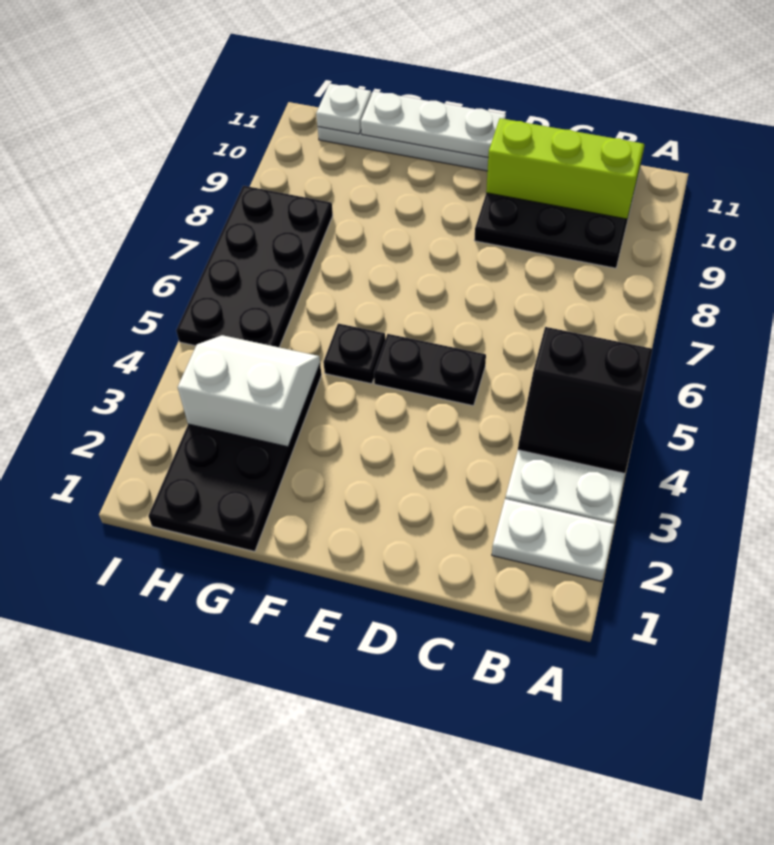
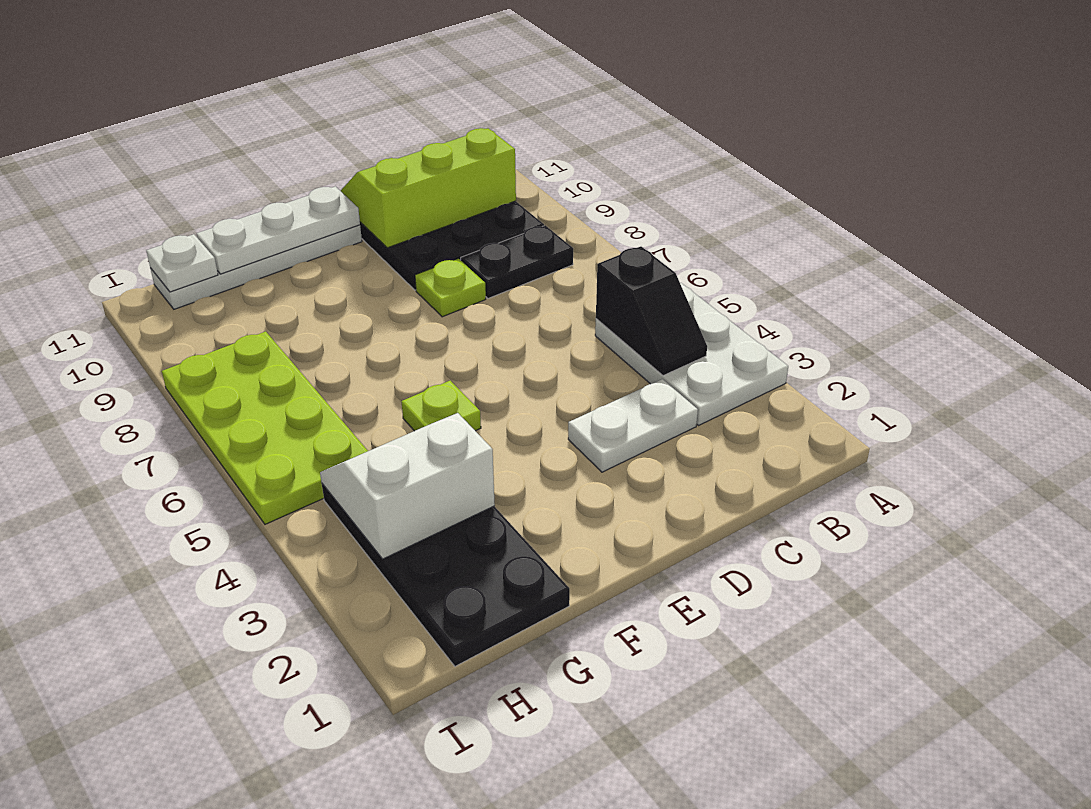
white 1x2 plate [492,499,614,581] -> white 1x2 plate moved to [568,379,698,472]
black 2x2 slope [518,327,652,473] -> black 1x2 slope [596,246,707,376]
black 1x2 plate [374,334,486,406] -> black 1x2 plate moved to [461,225,573,298]
none -> lime 1x1 plate [415,258,486,317]
black 1x1 plate [323,323,385,384] -> lime 1x1 plate [401,381,481,431]
black 2x4 plate [176,186,333,347] -> lime 2x4 plate [162,332,368,524]

